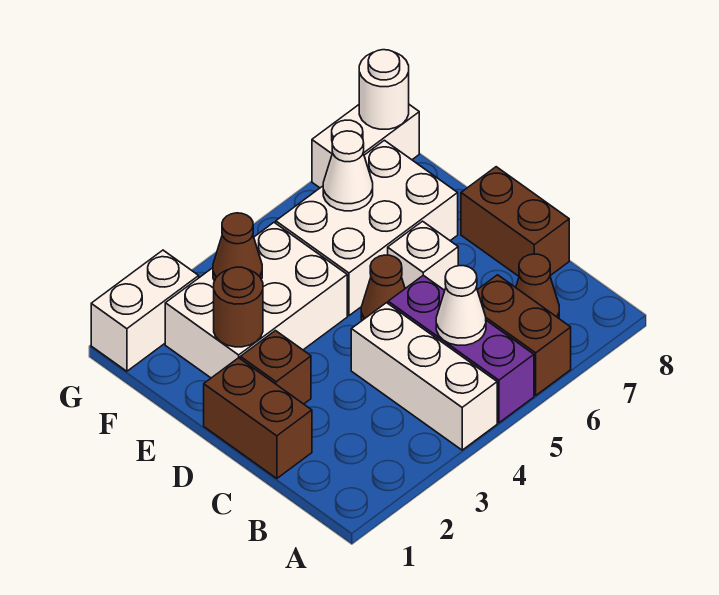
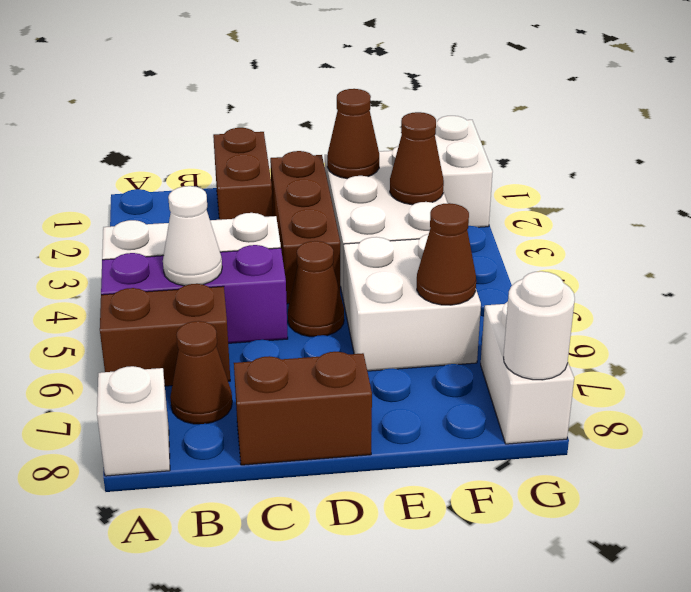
brown 1x2 brick [204,358,312,478] -> brown 1x2 brick turned to [213,128,273,220]
brown 1x1 brick [240,331,311,404] -> brown 1x3 brick [270,151,340,304]
white 1x1 brick [388,221,458,290] -> white 1x1 brick moved to [97,366,170,476]
brown 1x1 round brick [214,267,263,347] -> brown 1x1 cone [327,89,379,179]
white 2x3 brick [276,140,458,316] -> white 2x2 brick [344,234,481,371]
white 1x1 cone [323,131,373,211] -> brown 1x1 cone [417,203,476,305]

